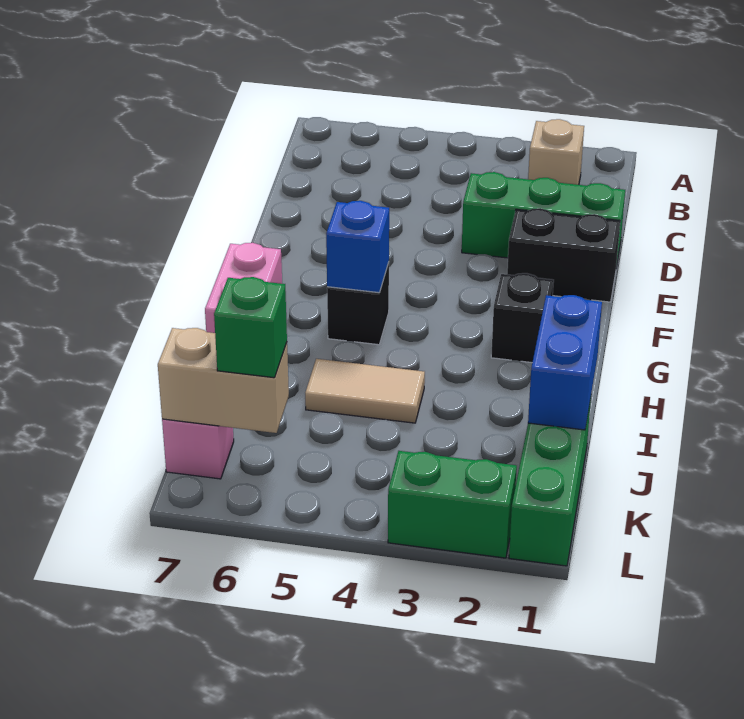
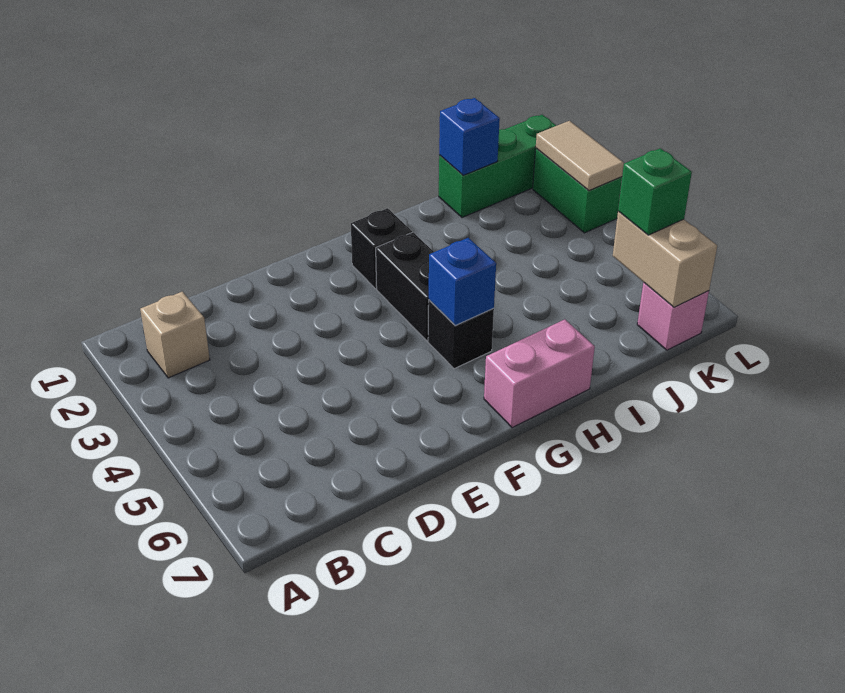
green 1x3 brick [462,172,625,267] -> none
black 1x2 brick [507,208,620,302] -> black 1x2 brick moved to [376,232,434,341]
blue 1x2 brick [528,295,602,430] -> blue 1x1 brick [439,98,500,175]
tan 1x2 tile [305,359,425,423] -> tan 1x2 tile moved to [536,121,624,191]

